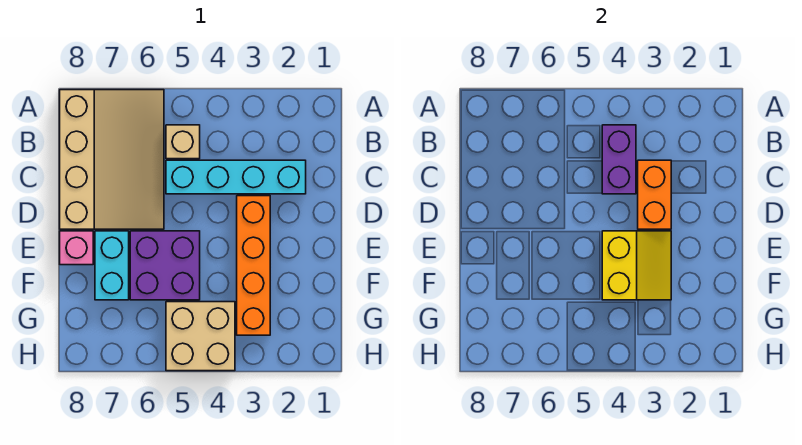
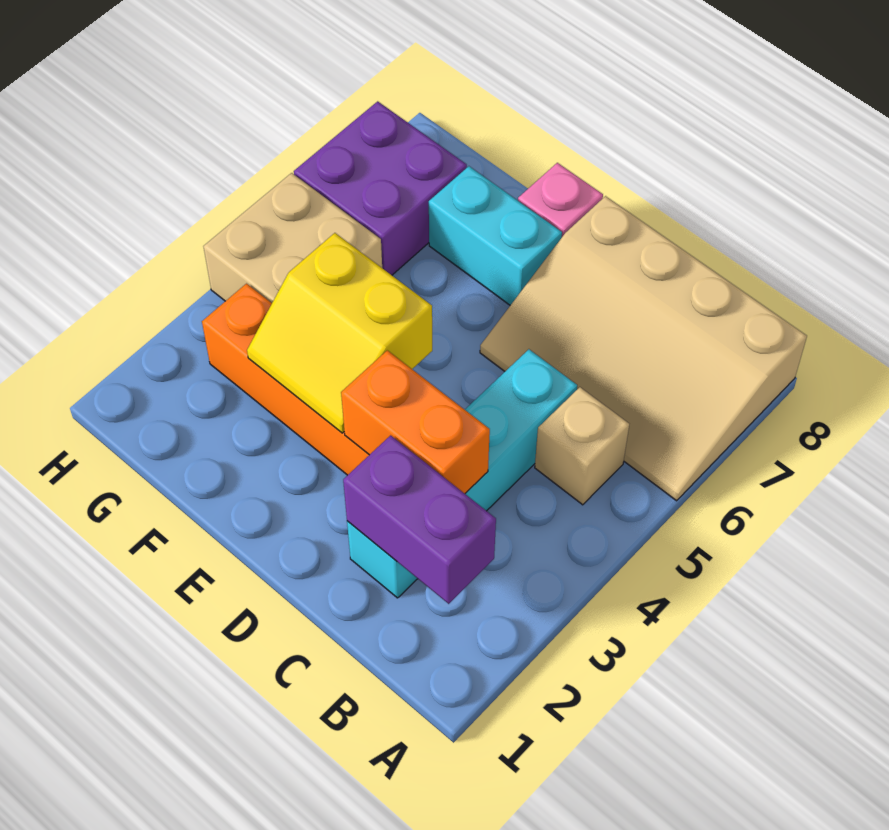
purple 1x2 brick [602,125,636,194] -> purple 1x2 brick moved to [343,435,496,604]
purple 2x2 brick [130,231,200,300] -> purple 2x2 brick moved to [294,101,467,275]

